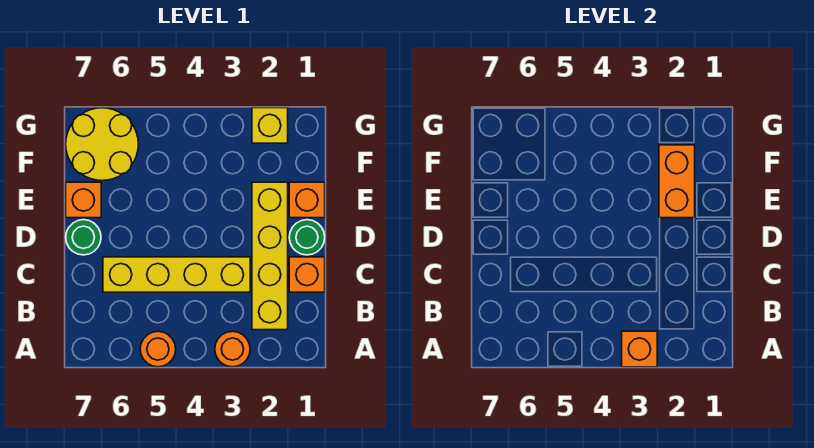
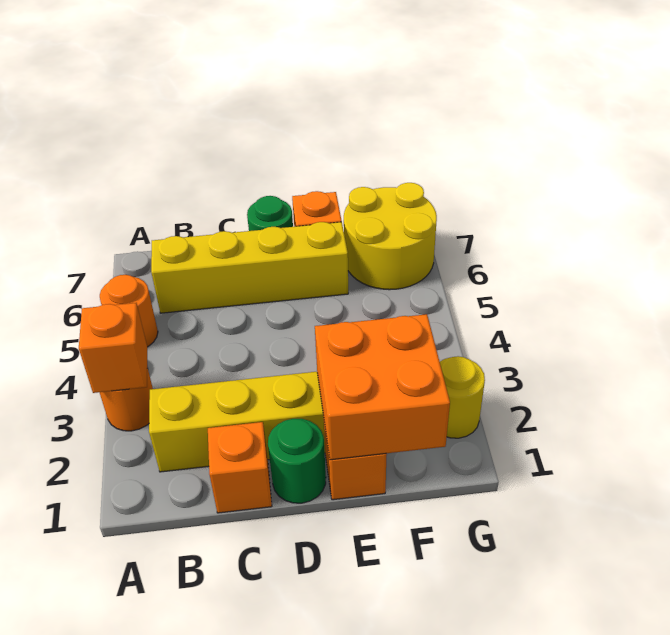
yellow 1x4 brick [103,257,250,292] -> yellow 1x4 brick turned to [151,222,348,313]
orange 1x2 brick [659,145,695,218] -> orange 2x2 brick [315,314,450,460]
yellow 1x1 brick [252,108,288,143] -> yellow 1x1 round brick [440,356,485,438]

